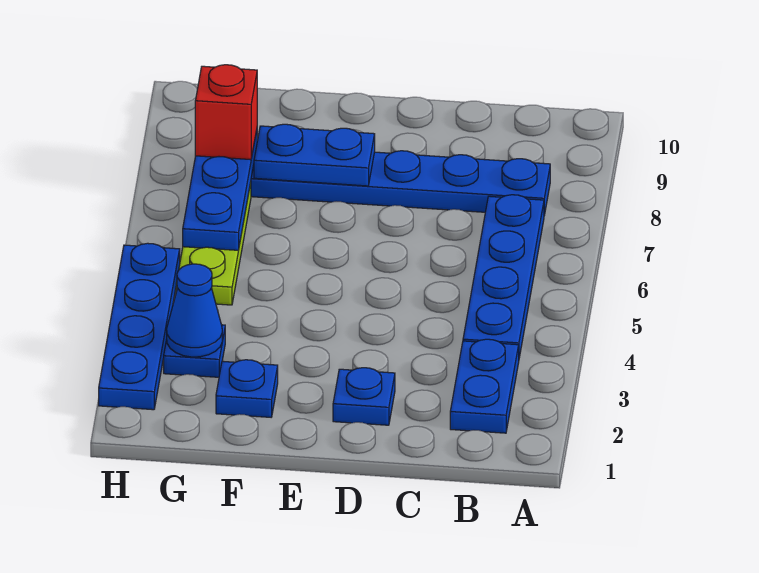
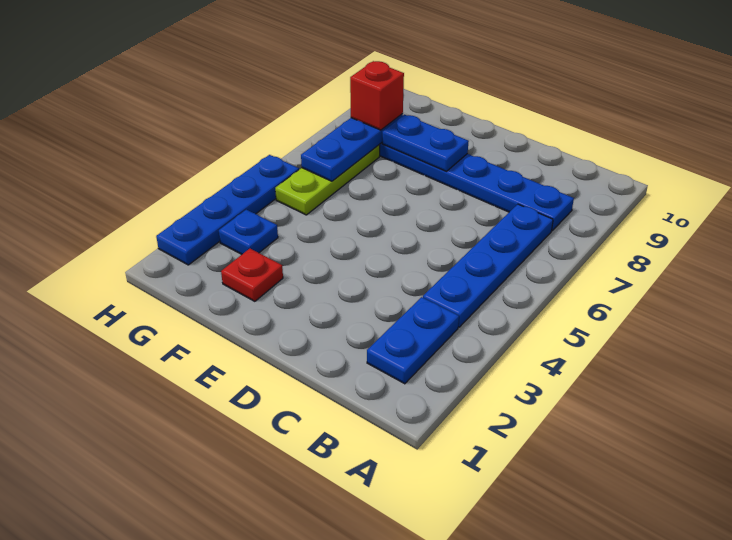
blue 1x1 plate [333,368,395,425] -> none
blue 1x1 plate [216,360,278,417] -> red 1x1 plate [221,249,283,301]
blue 1x1 cone [167,264,222,357] -> none

